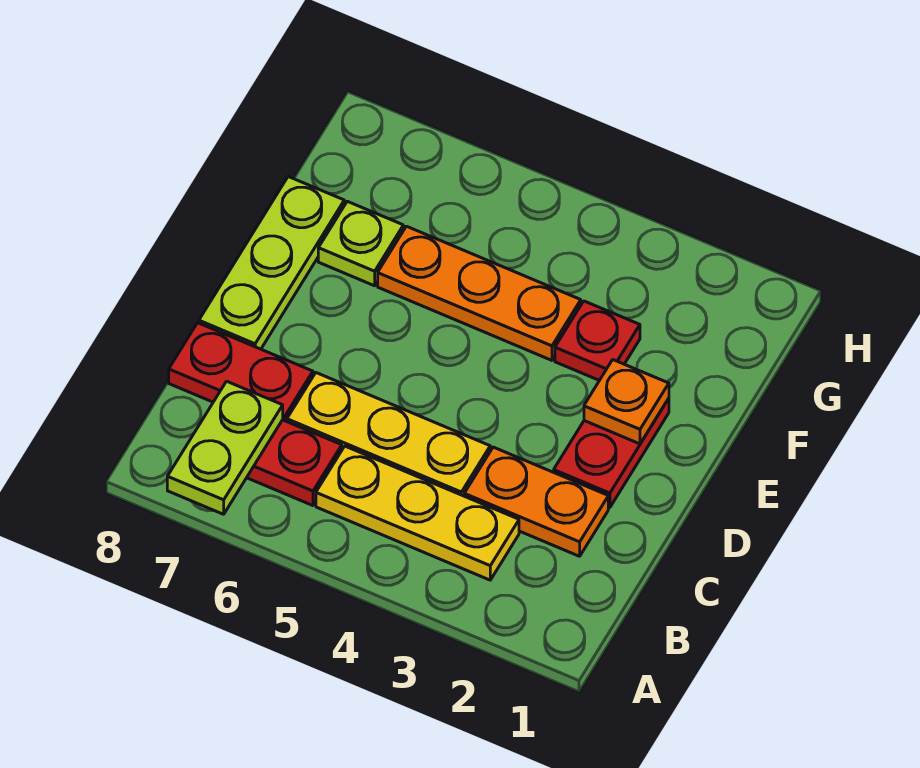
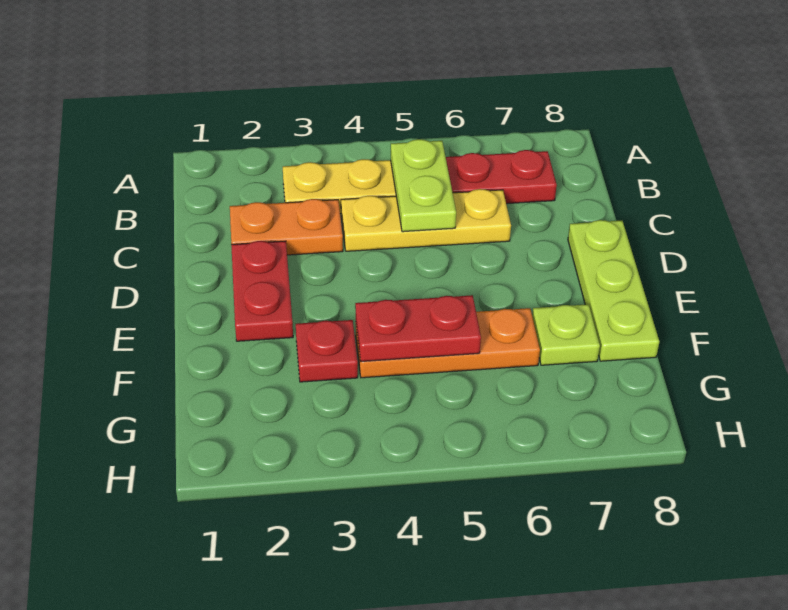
lime 1x2 plate [167,381,283,514] -> lime 1x2 plate moved to [391,139,456,232]
red 1x2 plate [169,323,313,422] -> red 1x2 plate moved to [355,295,481,361]
orange 1x1 plate [584,360,669,444] -> none

